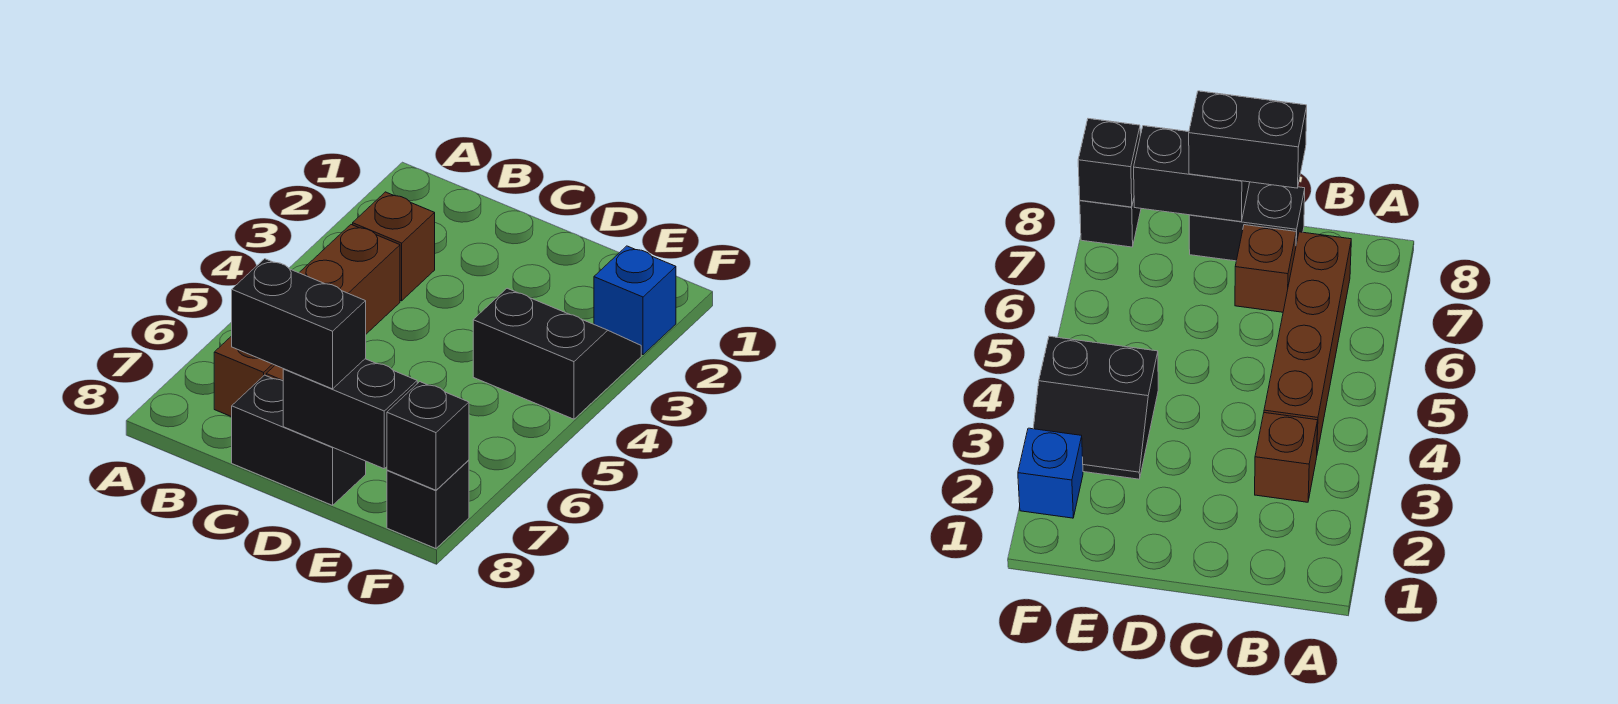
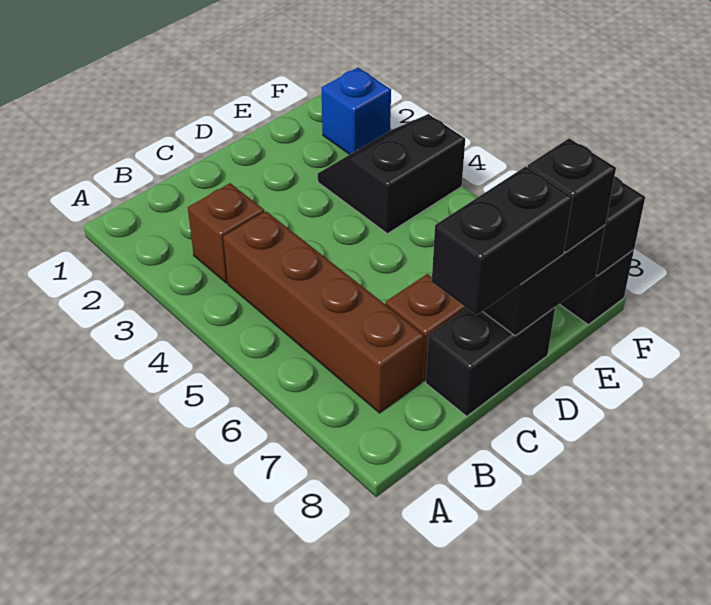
none -> black 1x1 brick [528,138,616,252]

